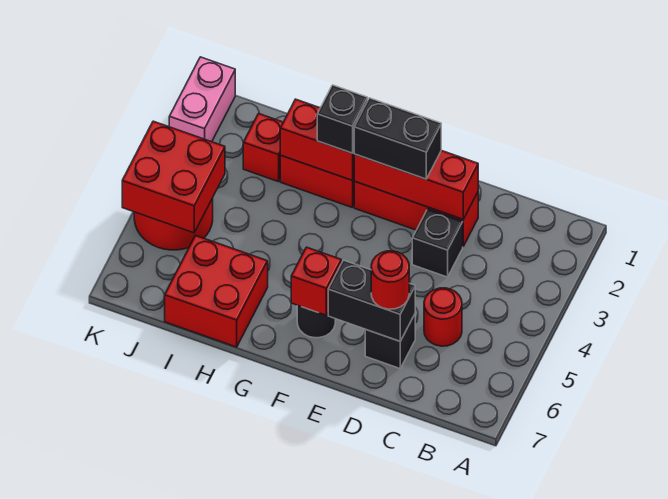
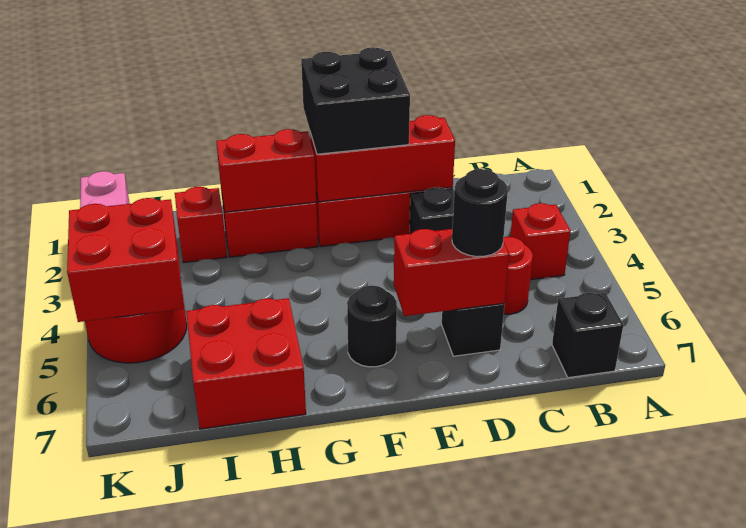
black 1x2 brick [328,260,415,341] -> red 1x2 brick [394,229,509,316]
red 1x1 round brick [371,251,409,309] -> black 1x1 round brick [452,169,508,257]
black 1x2 brick [354,98,441,179] -> black 2x2 brick [301,47,410,154]
red 1x1 brick [291,247,341,315] -> red 1x1 brick moved to [510,203,570,280]
black 1x1 brick [317,85,368,153] -> black 1x1 brick moved to [552,293,623,378]

